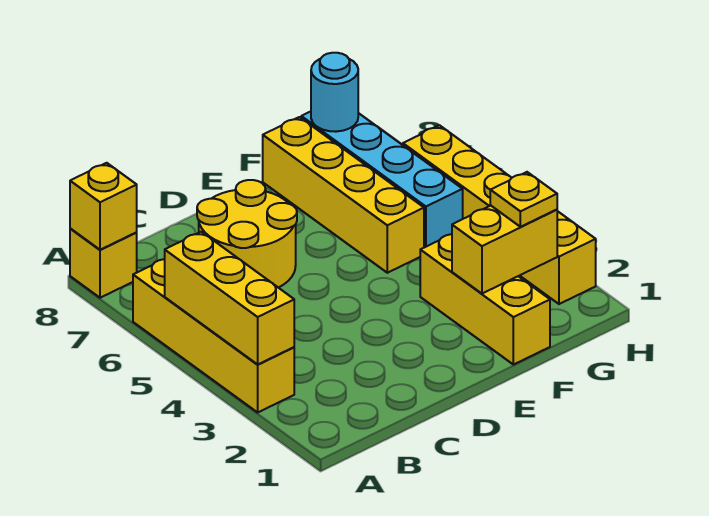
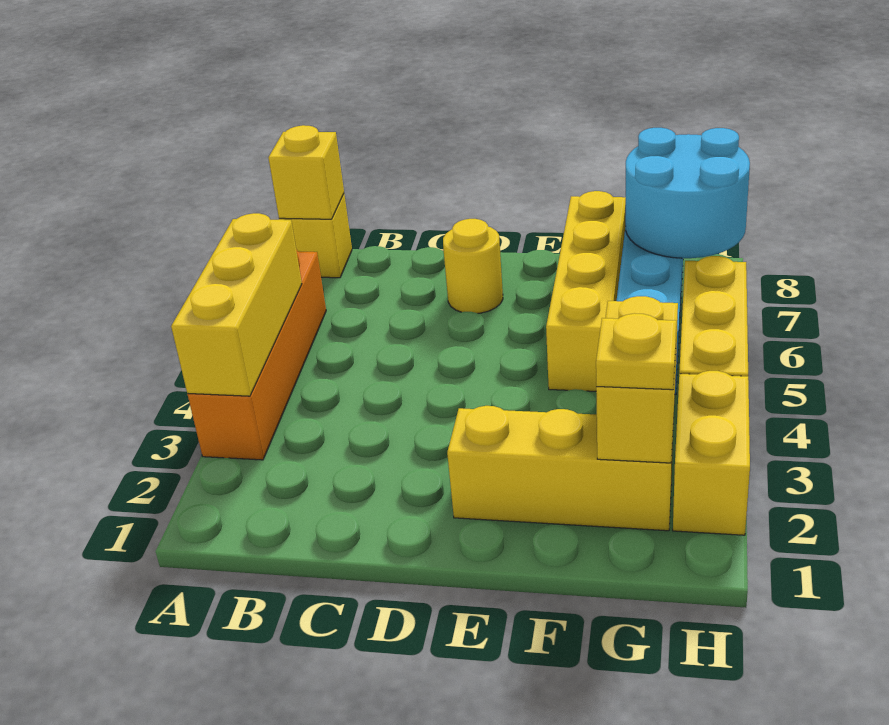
yellow 1x4 brick [133,259,294,412] -> orange 1x4 brick [187,249,326,460]
yellow 2x2 round brick [197,180,297,288] -> yellow 1x1 round brick [443,219,503,313]
yellow 1x3 brick [420,234,550,365] -> yellow 1x3 brick turned to [447,406,673,531]
yellow 1x2 brick [452,206,557,294] -> yellow 1x2 brick turned to [596,296,678,463]
cyan 1x1 round brick [311,53,358,132] -> cyan 2x2 round brick [625,128,750,258]

